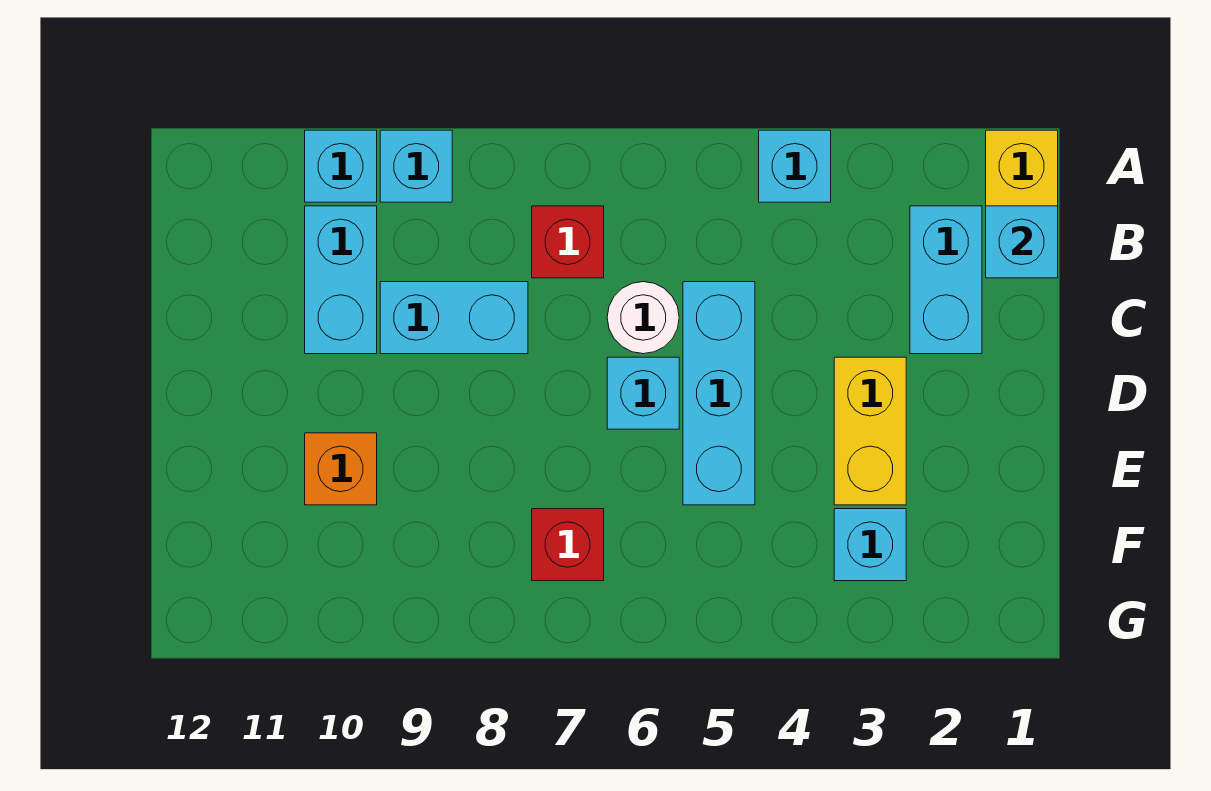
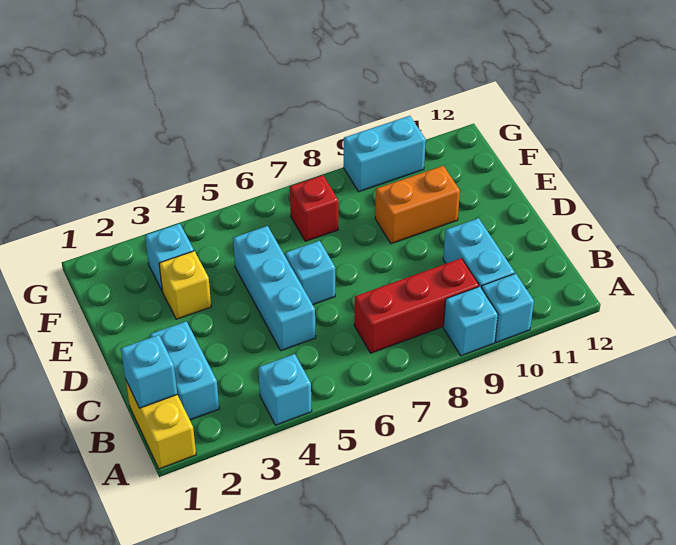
red 1x1 brick [532,206,604,278] -> red 1x3 brick [354,258,479,353]
white 1x1 round brick [607,282,679,354] -> none
cyan 1x2 brick [380,282,528,354] -> cyan 1x2 brick moved to [344,116,426,192]
yellow 1x2 brick [834,357,906,505] -> yellow 1x1 brick [159,251,211,319]
orange 1x1 brick [305,433,377,505] -> orange 1x2 brick [375,166,460,244]

